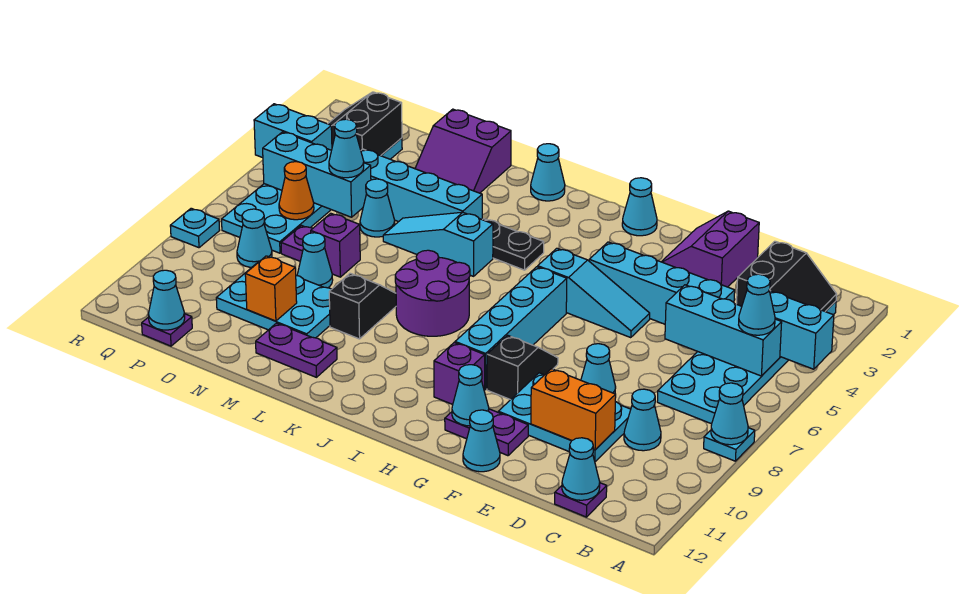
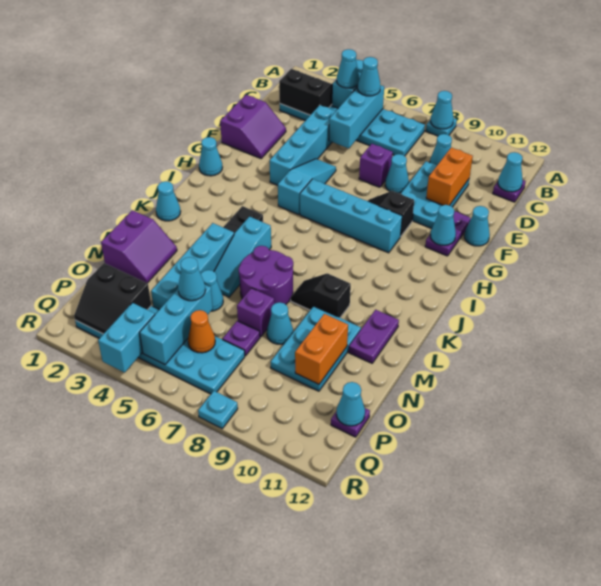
purple 2x2 slope [662,211,759,287] -> purple 2x2 slope turned to [220,95,286,158]
purple 1x1 brick [434,343,485,404] -> purple 1x1 brick moved to [359,144,393,187]
purple 2x2 round brick [395,250,470,336] -> purple 2x2 round brick moved to [238,246,293,304]
orange 1x1 brick [245,256,297,321] -> orange 1x2 brick [295,314,348,384]
cyan 1x1 cone [237,209,272,267] -> cyan 1x1 cone moved to [337,49,359,88]

